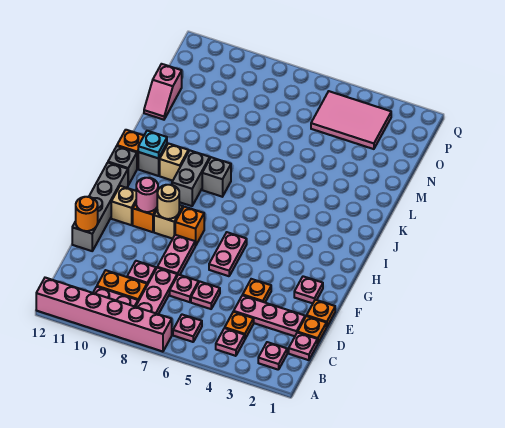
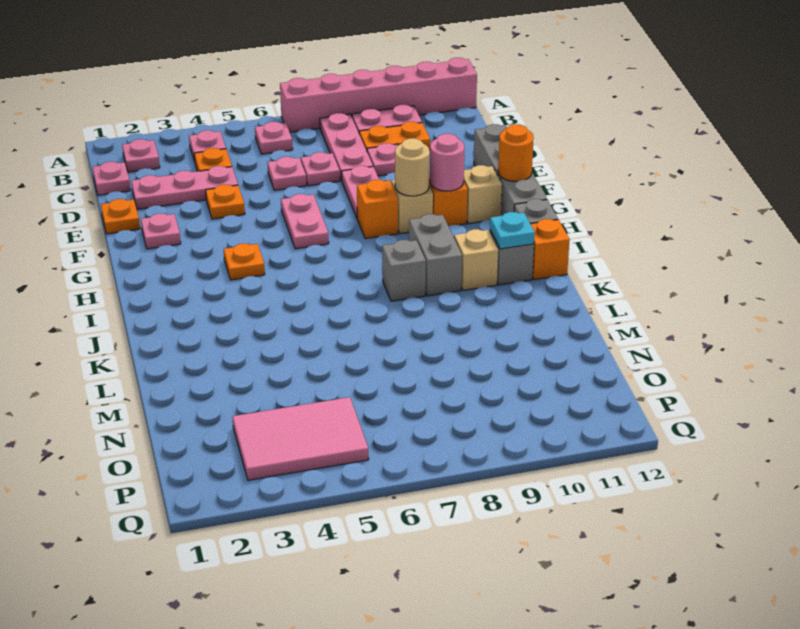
orange 1x1 plate [298,316,326,344] -> orange 1x1 plate moved to [224,244,265,280]
orange 1x1 round brick [76,197,98,231] -> orange 1x1 round brick moved to [498,124,534,181]
pink 1x2 slope [144,64,182,120] -> none

